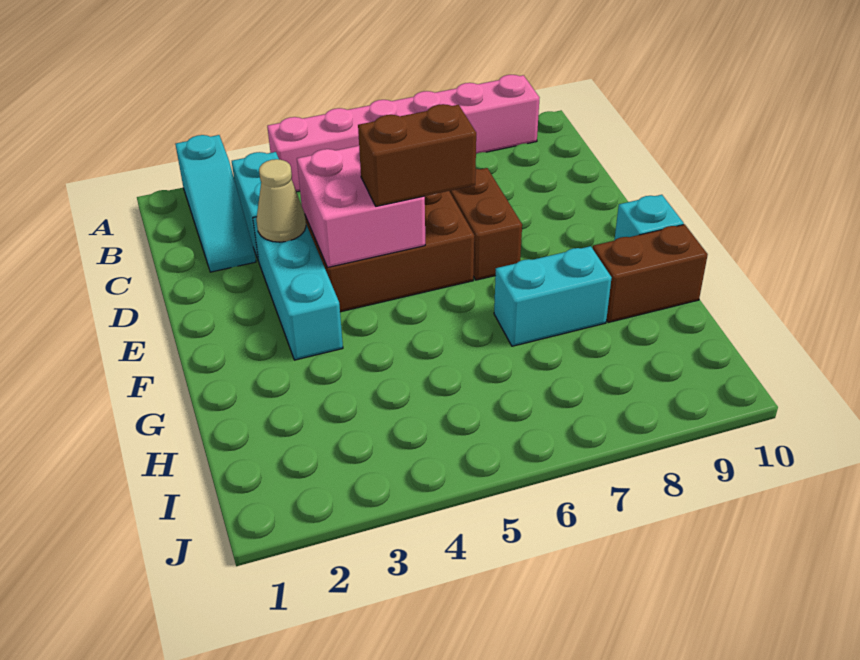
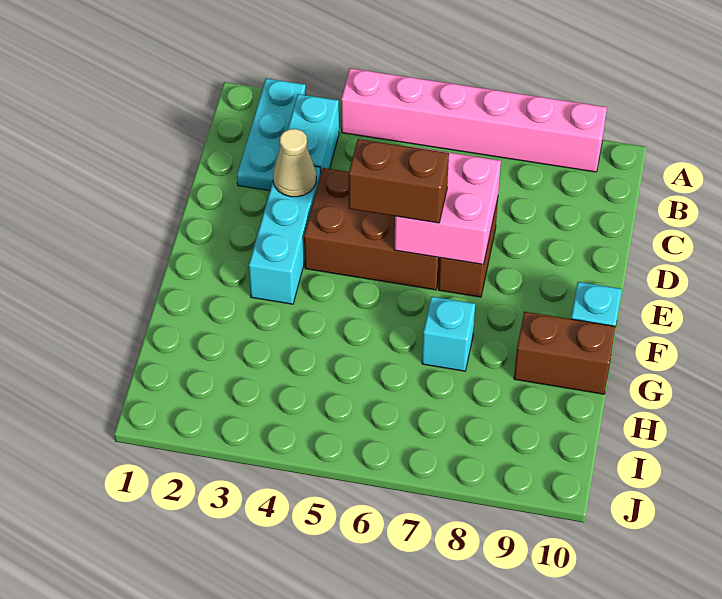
cyan 1x3 slope [176,135,256,272] -> cyan 1x3 plate [237,78,306,191]
pink 2x2 brick [297,146,425,268] -> pink 2x2 brick moved to [394,147,501,265]
cyan 1x2 brick [494,246,612,346] -> cyan 1x1 brick [422,297,475,371]

